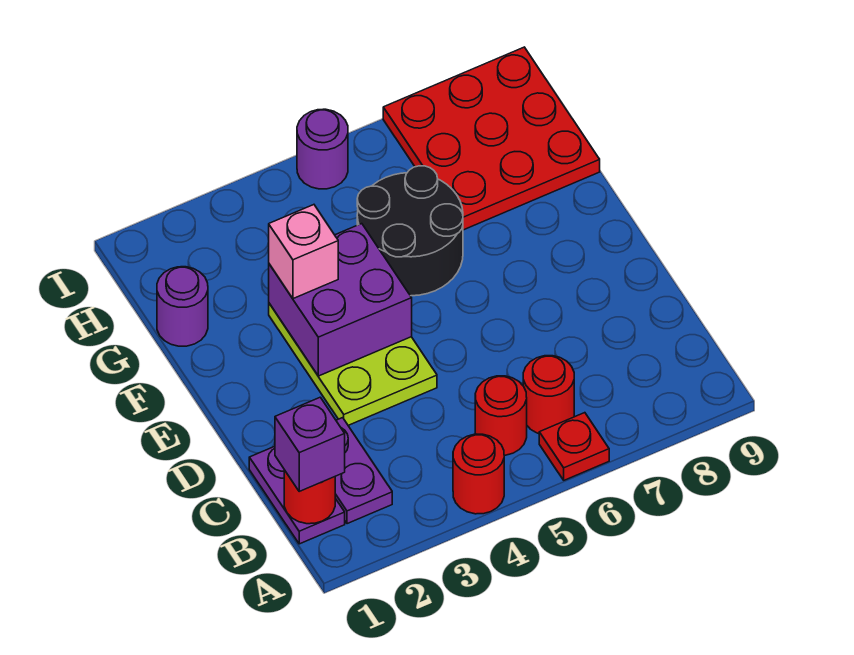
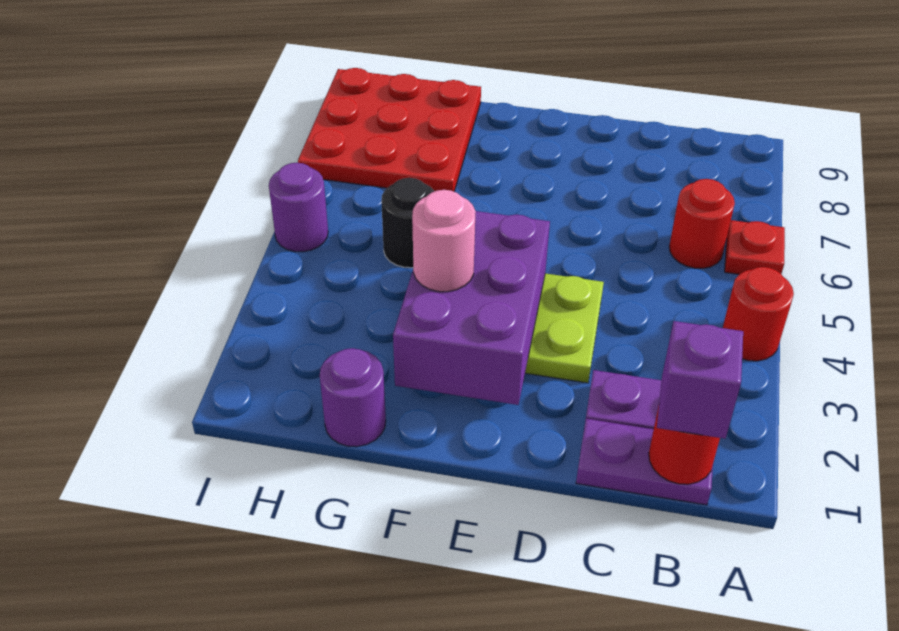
red 1x1 round brick [475,376,527,455] -> none
purple 2x2 brick [269,224,412,376] -> purple 2x3 brick [393,211,550,405]
pink 1x1 brick [269,205,338,299] -> pink 1x1 round brick [412,190,476,292]
black 2x2 round brick [357,166,463,296] -> black 1x1 round brick [381,178,434,268]

